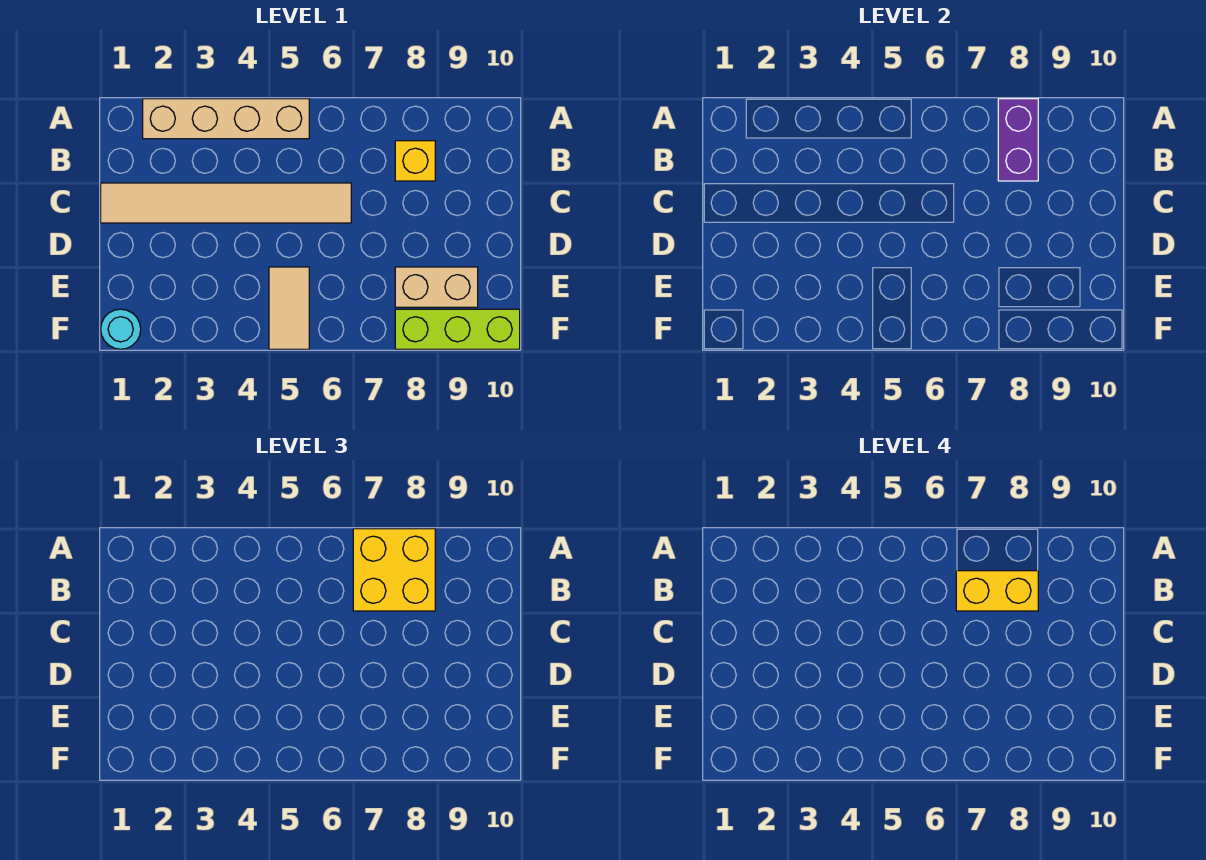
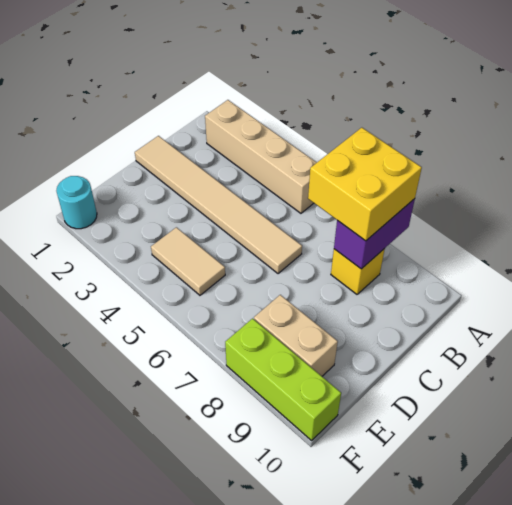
yellow 1x2 brick [956,571,1038,611] -> none
tan 1x2 tile [269,267,309,349] -> tan 1x2 tile turned to [151,227,225,295]

